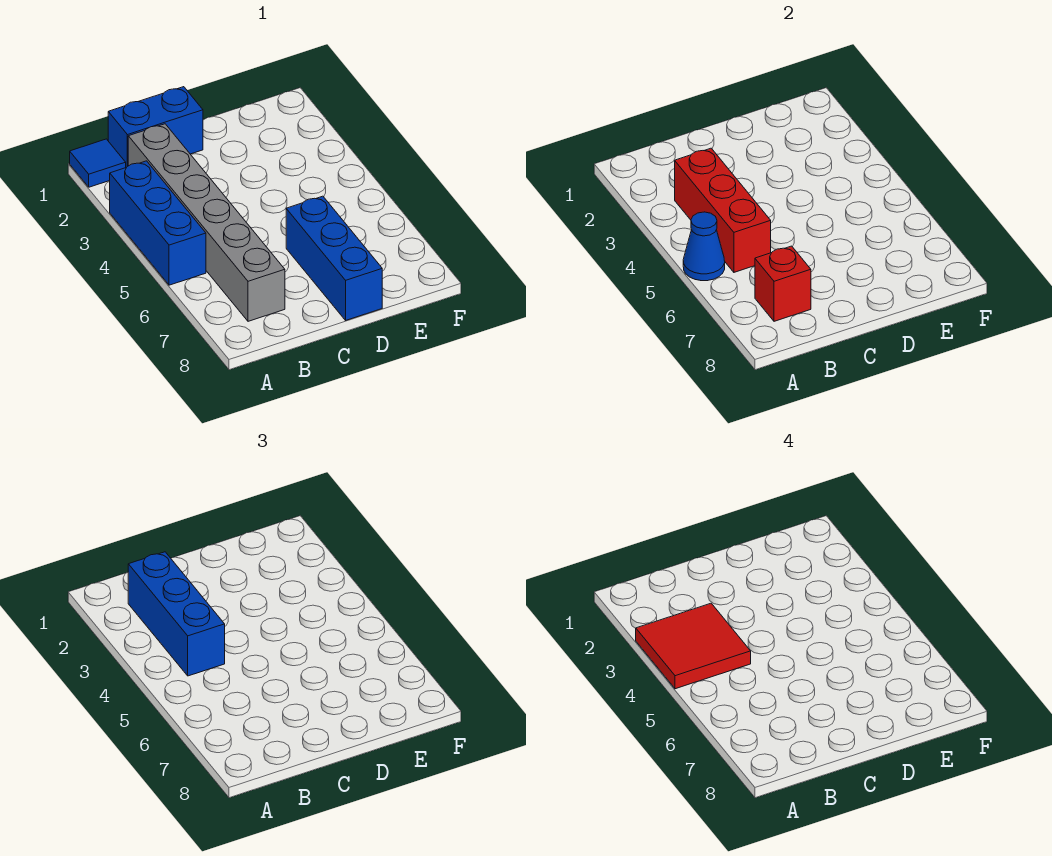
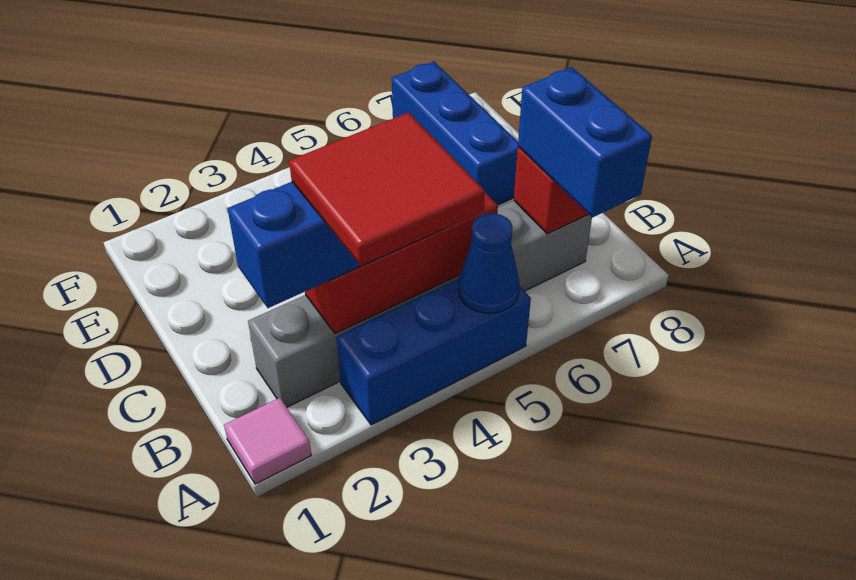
blue 1x1 tile [70,139,126,187] -> pink 1x1 tile [224,398,311,484]
blue 1x2 brick [108,87,203,168] -> blue 1x2 brick moved to [518,67,652,217]
blue 1x3 brick [286,196,382,320] -> blue 1x3 brick turned to [392,62,518,205]

